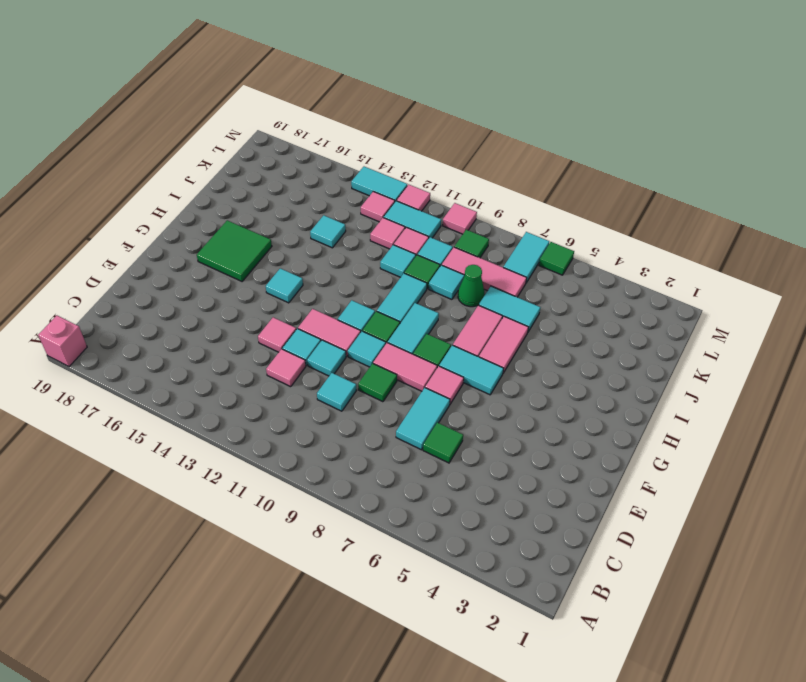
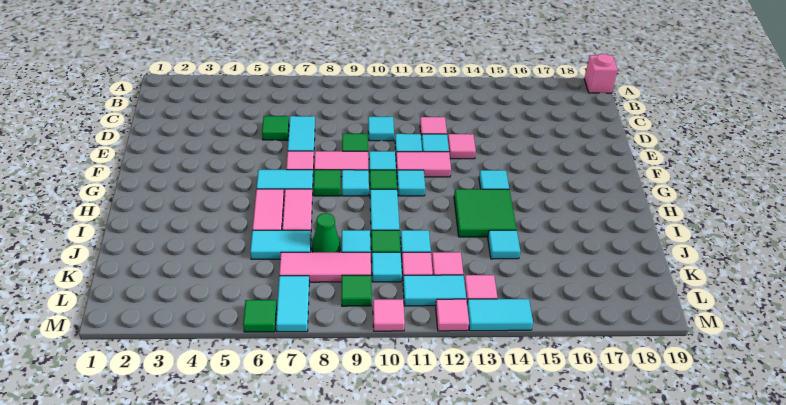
cyan 1x2 tile [388,303,439,354] -> cyan 1x1 tile [342,170,369,196]
green 2x2 tile [197,220,272,281] -> green 2x2 tile moved to [454,189,516,237]

